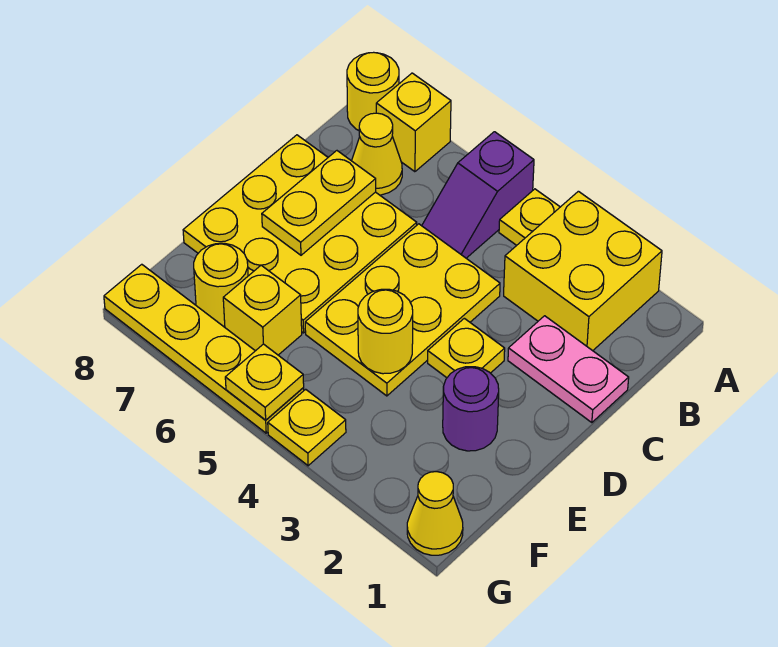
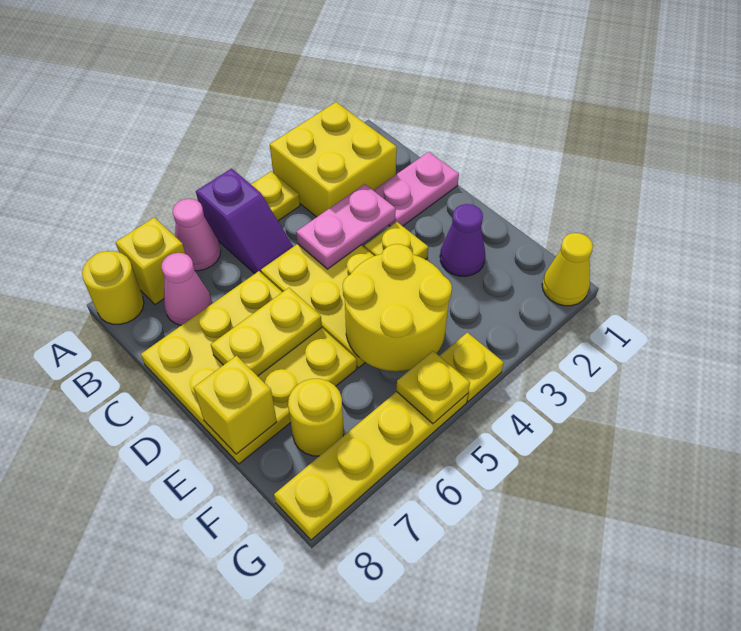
none -> pink 1x1 cone [173,199,221,271]
yellow 1x1 cone [352,113,402,195] -> pink 1x1 cone [161,253,212,325]
none -> pink 1x2 plate [296,184,396,269]
yellow 1x2 plate [262,151,376,255] -> yellow 1x2 plate turned to [211,288,322,376]
purple 1x1 round brick [443,367,499,451] -> purple 1x1 cone [440,204,485,276]
yellow 1x1 round brick [358,289,413,374] -> yellow 2x2 round brick [343,244,452,371]
yellow 1x1 brick [223,265,302,355] -> yellow 1x1 brick moved to [193,356,277,454]

